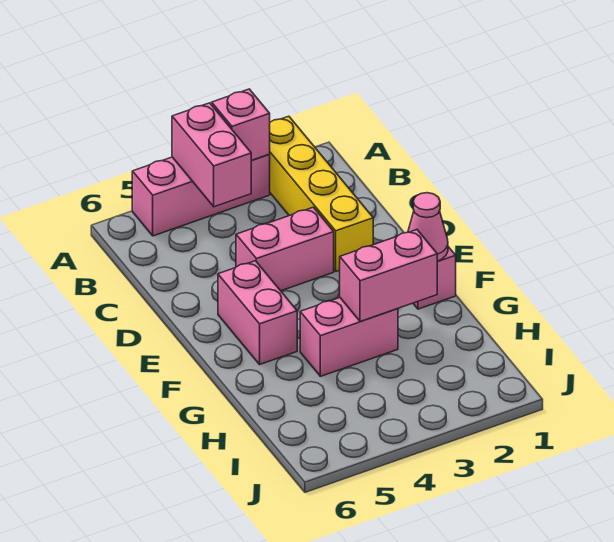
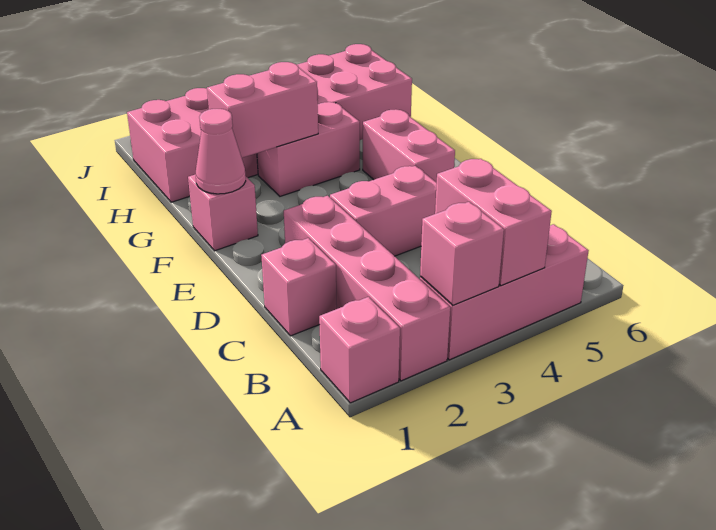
none -> pink 1x1 brick [319,297,400,403]
yellow 1x4 brick [269,116,373,271] -> pink 1x4 brick [284,196,450,381]
none -> pink 1x1 brick [261,238,337,336]
none -> pink 2x6 brick [127,44,412,202]

